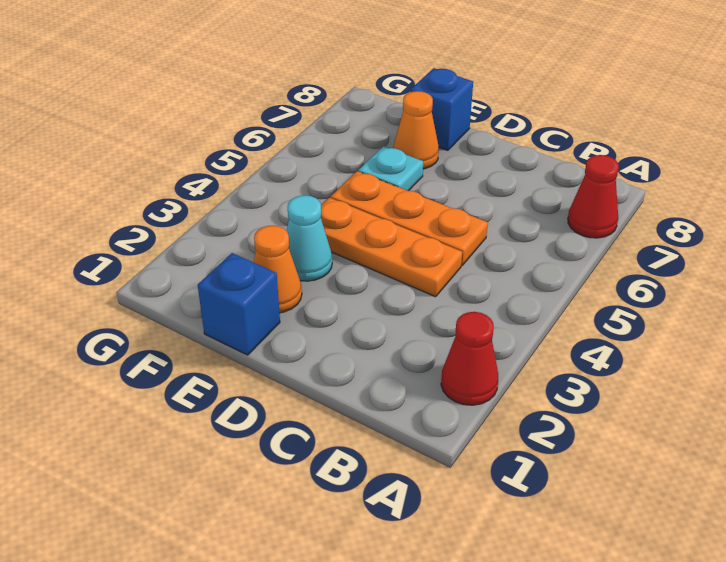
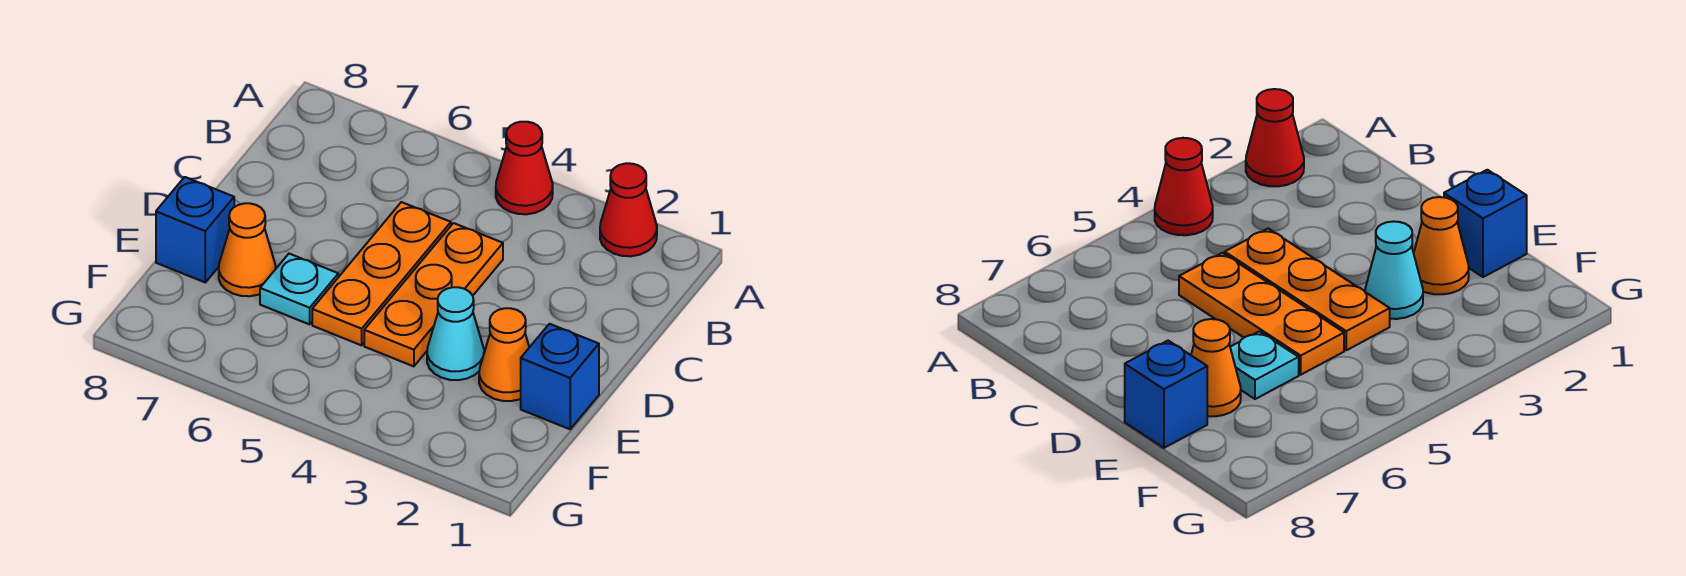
red 1x1 cone [568,155,619,238] -> red 1x1 cone moved to [496,122,553,214]

